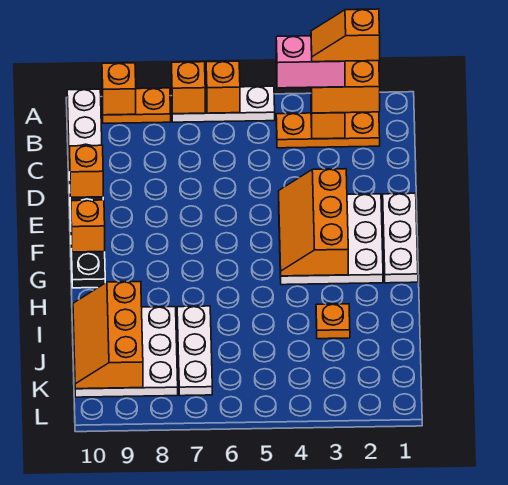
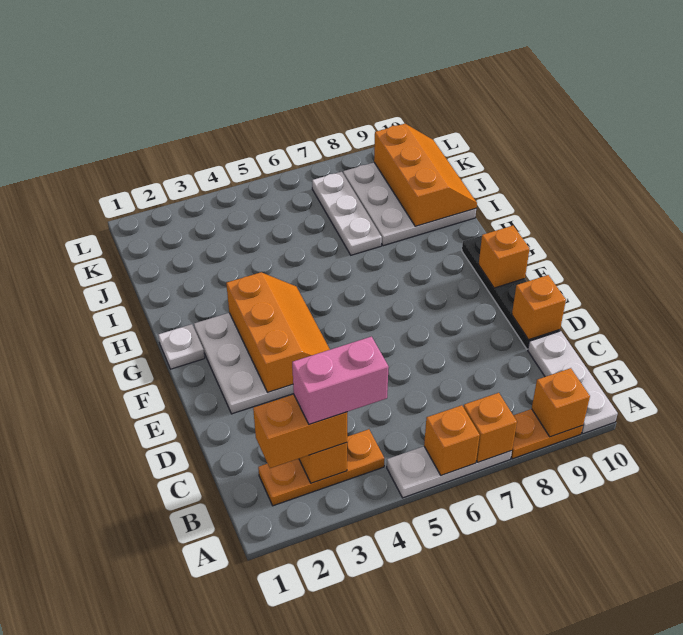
orange 1x2 slope [311,9,380,62] -> none
white 1x3 plate [383,193,418,283] -> white 1x1 plate [158,324,205,369]
orange 1x1 plate [316,304,350,339] -> none

